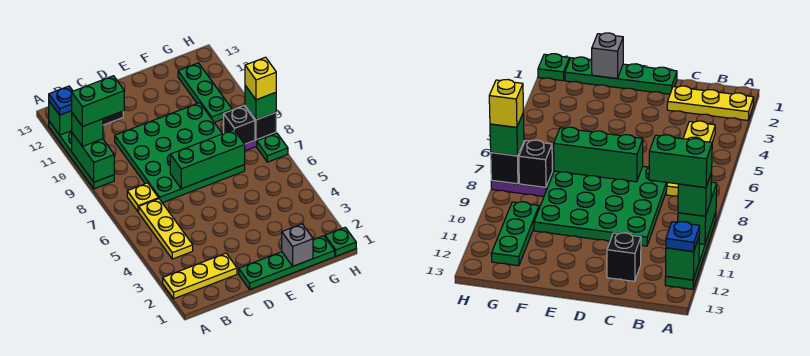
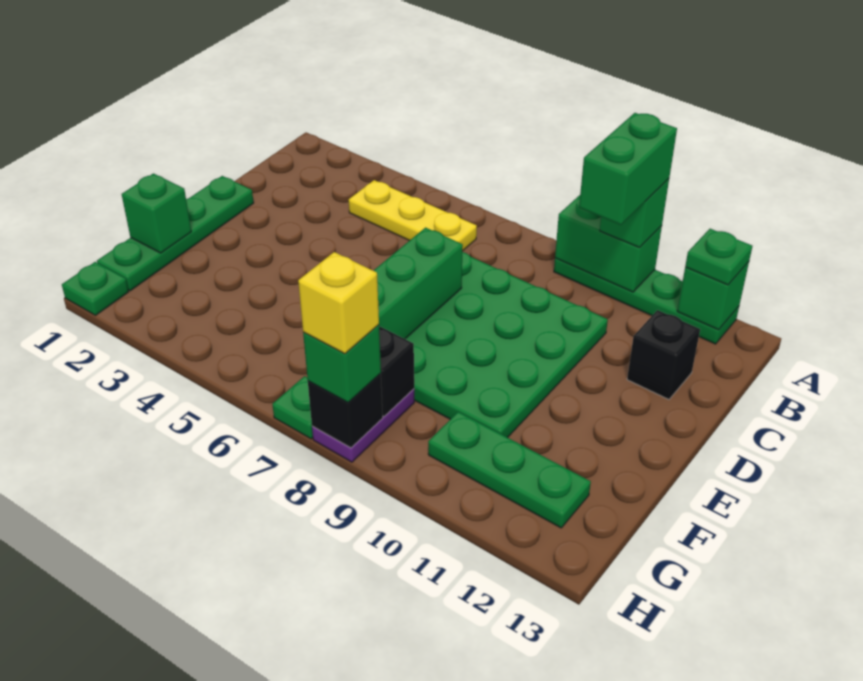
yellow 1x3 plate [163,253,237,299] -> none
blue 1x1 plate [49,86,73,115] -> green 1x1 plate [685,229,752,285]
yellow 1x1 plate [127,183,159,212] -> none
grey 1x1 brick [282,224,313,266] -> green 1x1 brick [122,174,191,253]

